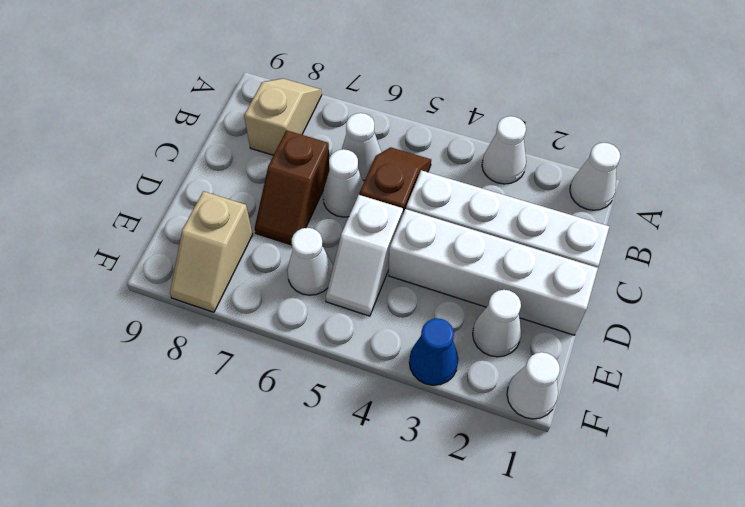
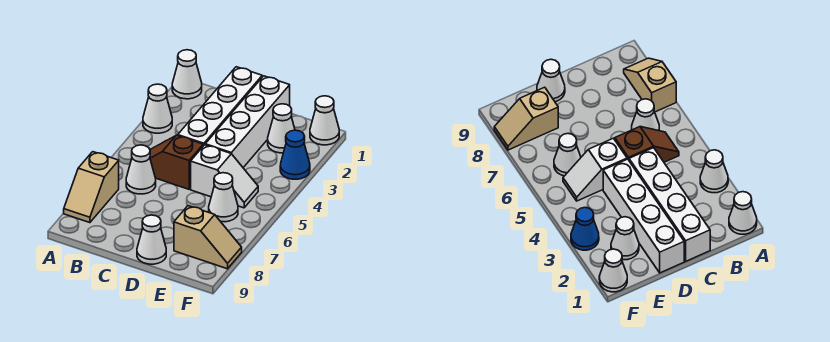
tan 1x2 slope [244,78,322,155] -> tan 1x2 slope turned to [64,152,119,223]
white 1x1 cone [323,149,364,217] -> white 1x1 cone moved to [137,215,166,264]
brown 1x2 slope [255,130,329,245] -> none

